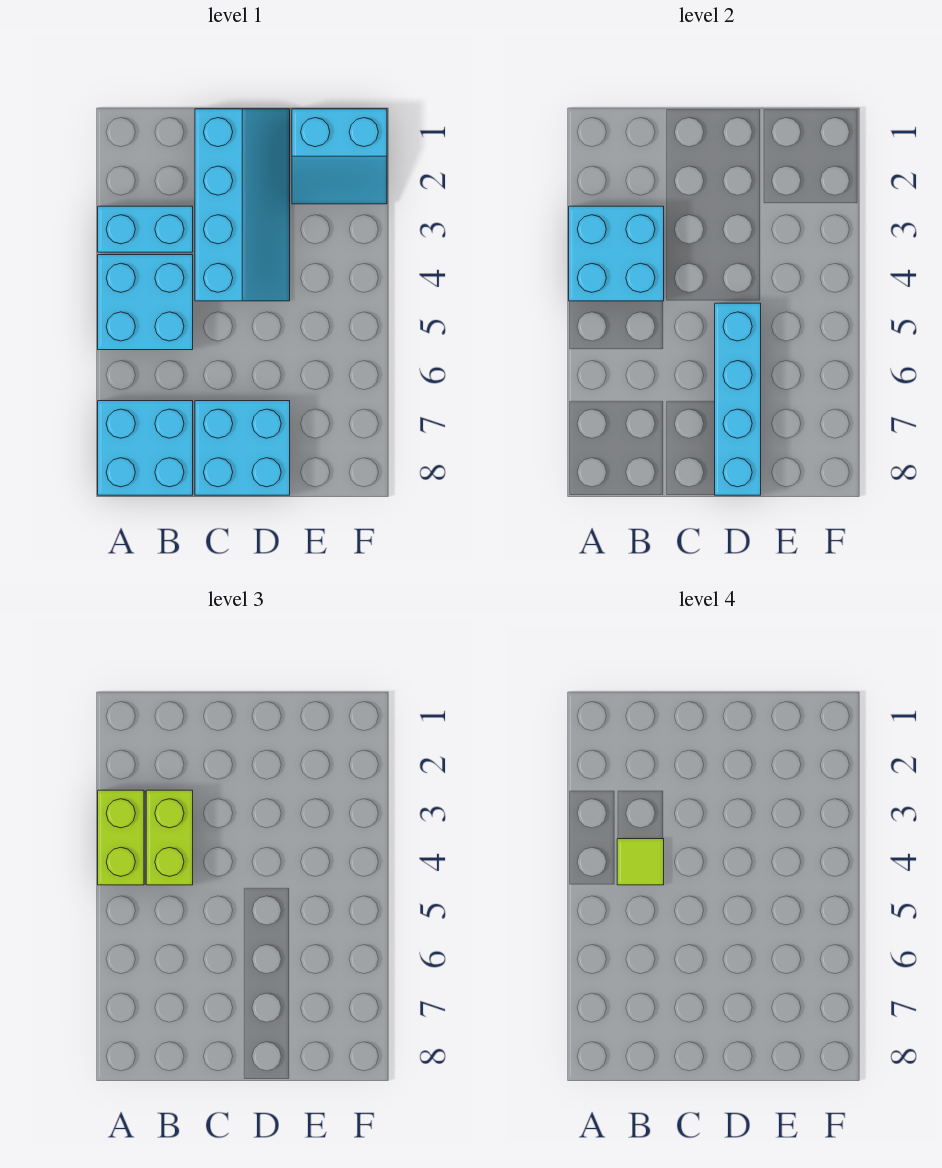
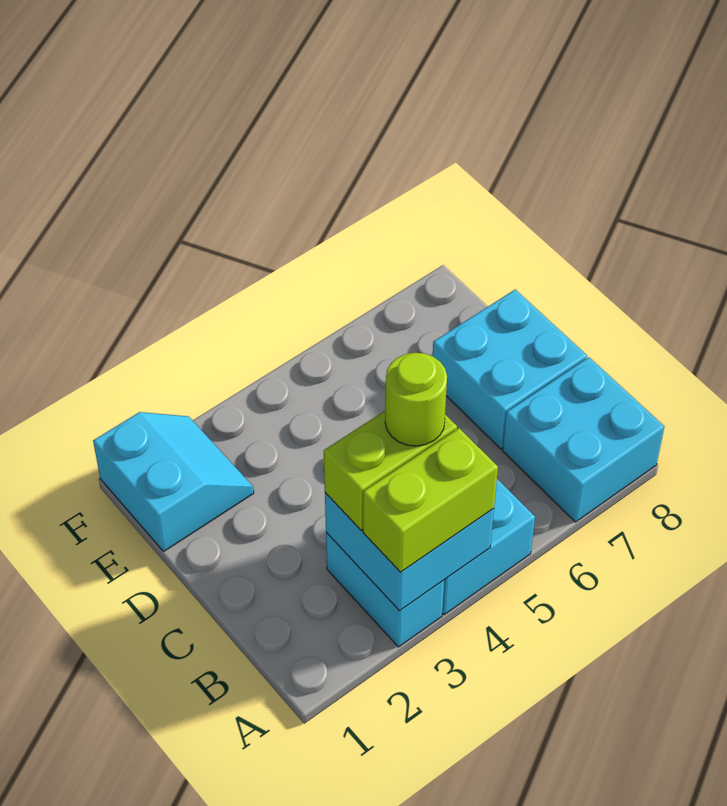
lime 1x1 tile [617,839,664,885] -> lime 1x1 round brick [385,353,447,446]
cyan 2x4 slope [195,109,290,301] -> none
cyan 1x4 brick [715,303,761,495] -> none

